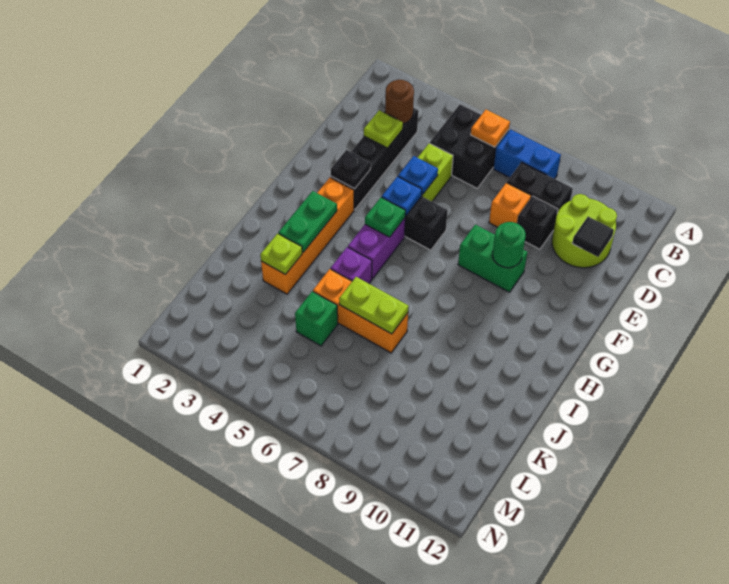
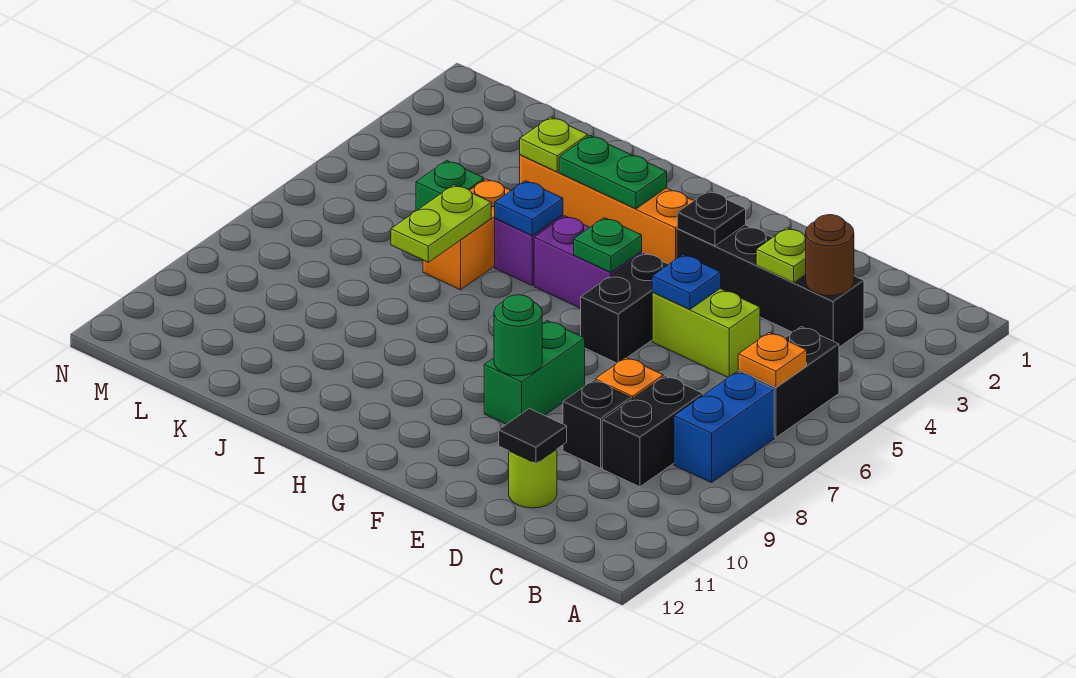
black 2x2 brick [430,105,509,188] -> black 1x2 brick [738,327,839,437]
lime 2x2 round brick [552,194,617,268] -> lime 1x1 round brick [509,449,557,508]
blue 1x1 plate [382,176,422,216] -> blue 1x1 plate moved to [495,181,563,235]
orange 1x3 brick [313,269,408,353] -> orange 1x2 brick [423,179,511,290]

